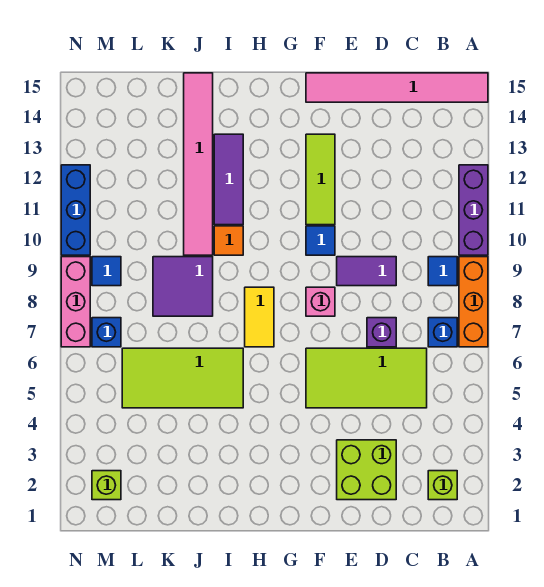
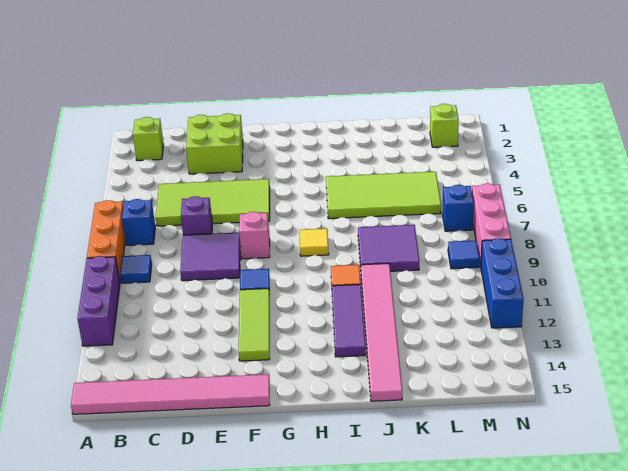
purple 1x2 tile [337,257,396,286] -> purple 2x2 tile [180,233,241,281]
yellow 1x2 tile [245,287,274,347] -> yellow 1x1 tile [300,229,329,256]

